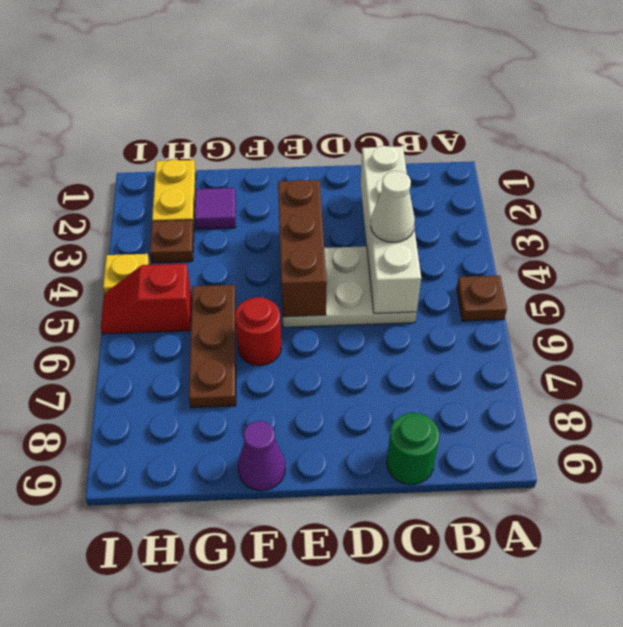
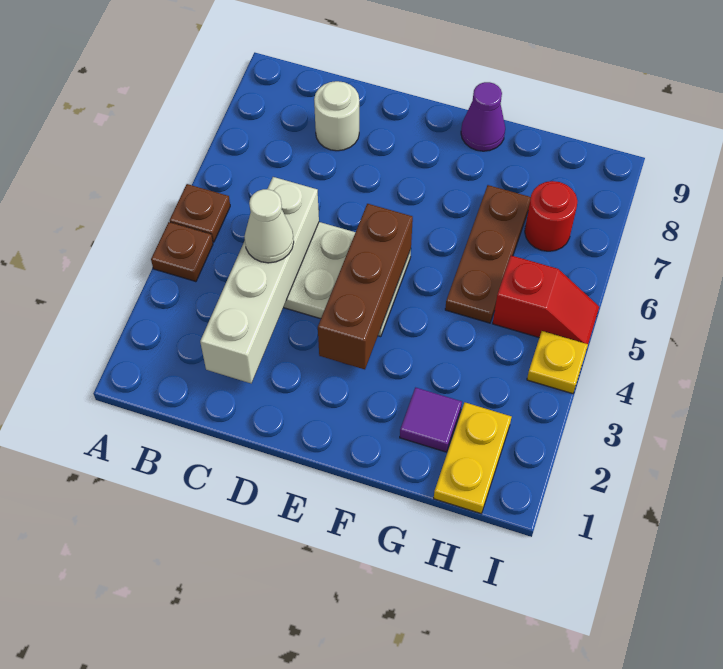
none -> white 1x1 round brick [314,81,359,151]
green 1x1 round brick [387,413,439,485] -> none
red 1x1 round brick [235,297,281,366] -> red 1x1 round brick moved to [525,181,577,251]
brown 1x1 plate [150,220,194,263] -> brown 1x1 plate moved to [151,222,213,282]

